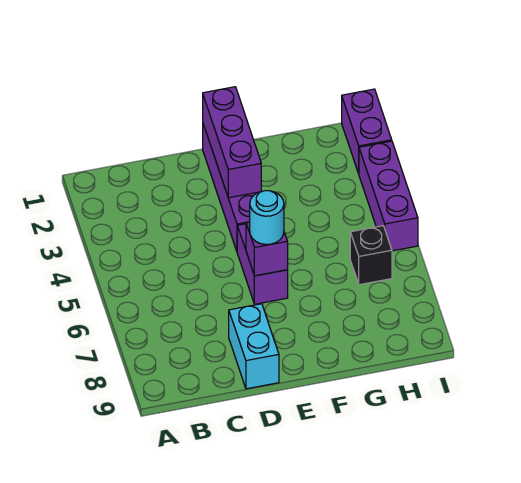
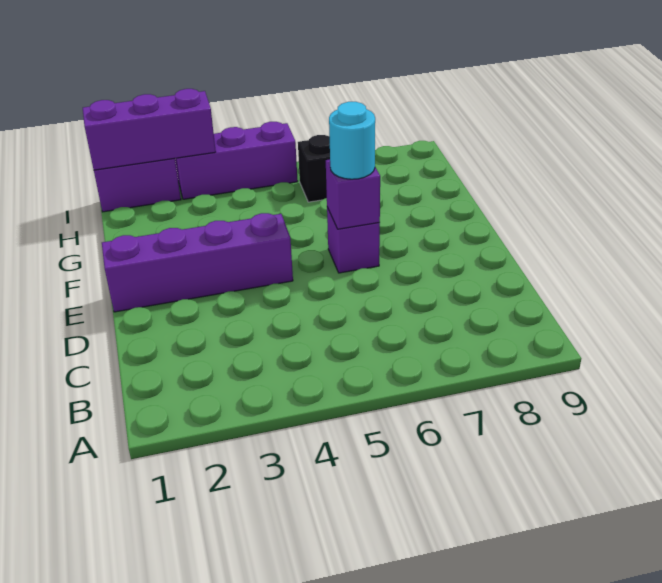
cyan 1x2 brick [229,304,279,389] -> none
purple 1x3 brick [203,87,261,198] -> purple 1x3 brick moved to [83,89,216,170]
purple 1x2 brick [237,224,288,304] -> purple 1x1 brick [327,207,380,273]

